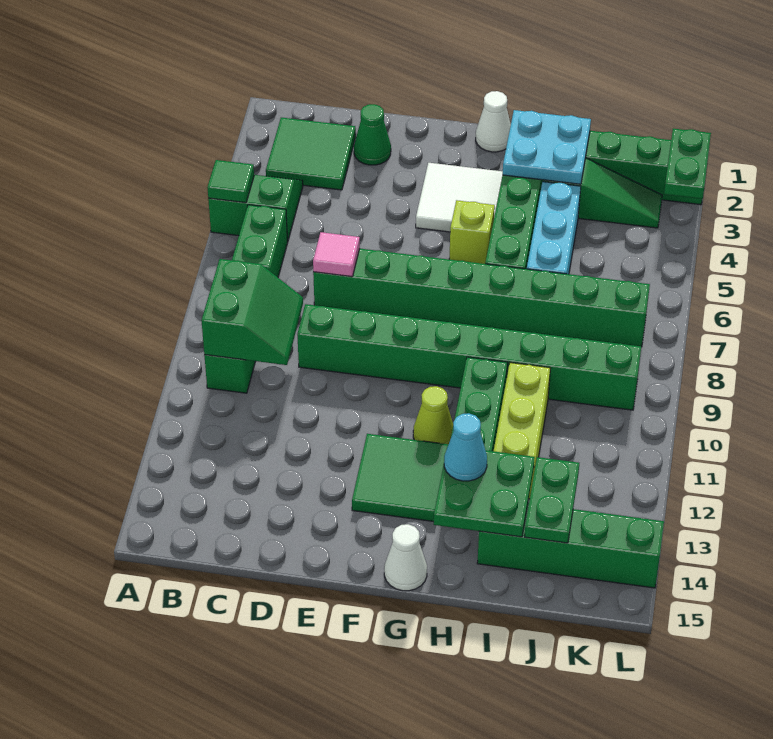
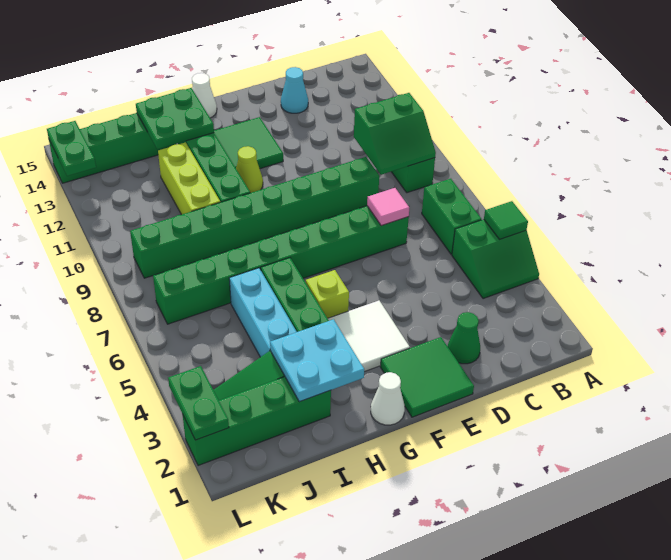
green 2x2 tile [266,118,356,190] -> green 2x2 tile moved to [380,337,474,417]
green 2x2 slope [201,259,303,365] -> green 2x2 slope turned to [354,93,436,175]
cyan 1x1 cone [444,413,487,481] -> cyan 1x1 cone moved to [281,67,308,113]
green 1x2 plate [525,457,579,543] -> green 1x2 plate moved to [47,121,96,176]

